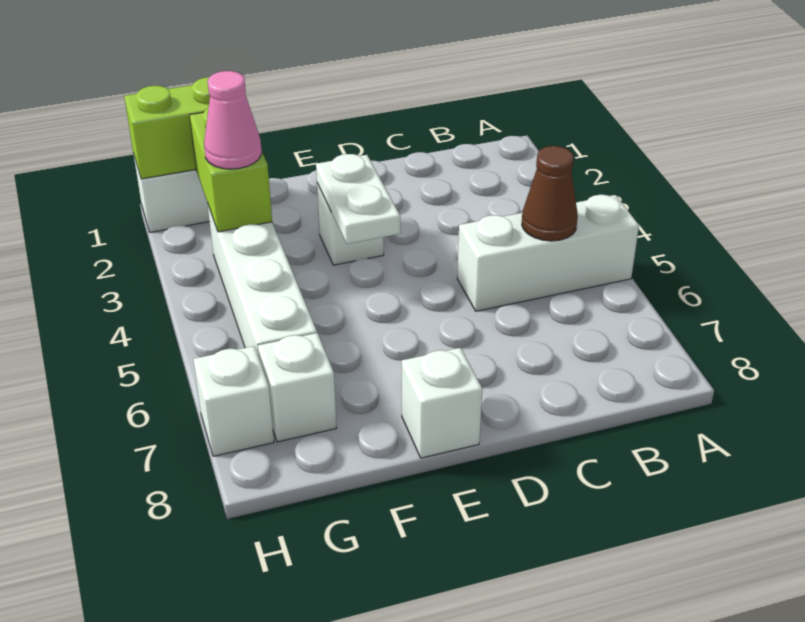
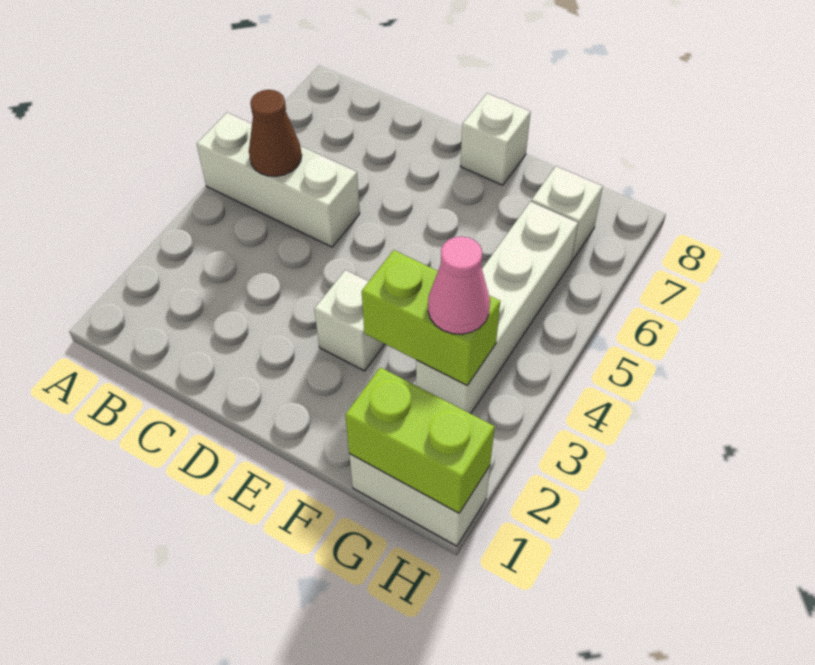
white 1x2 plate [316,154,400,244] -> none
lime 1x2 brick [190,108,272,232] -> lime 1x2 brick turned to [362,250,500,385]
white 1x1 brick [193,346,274,456] -> none

